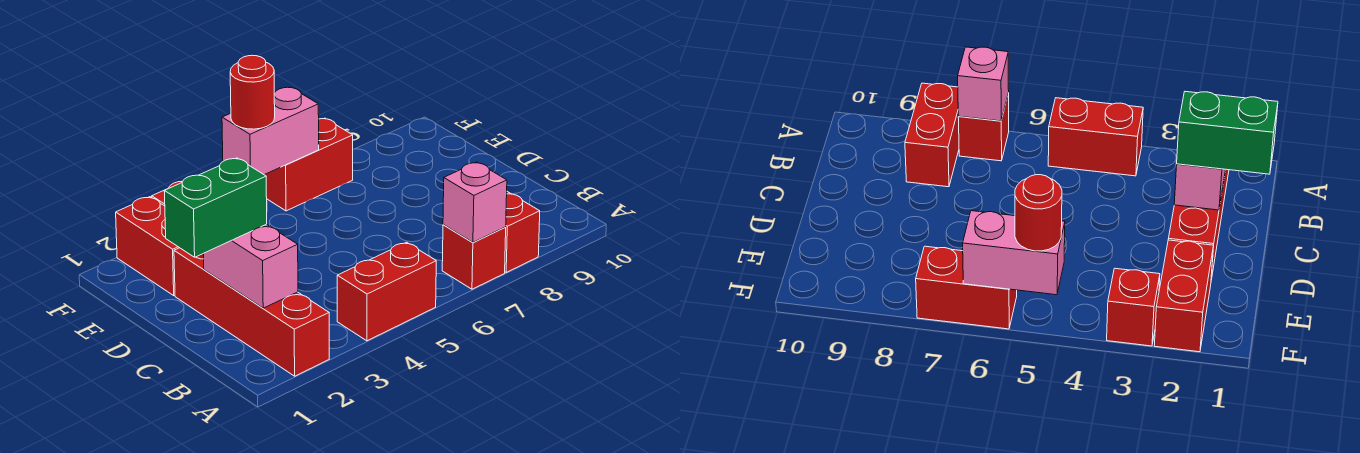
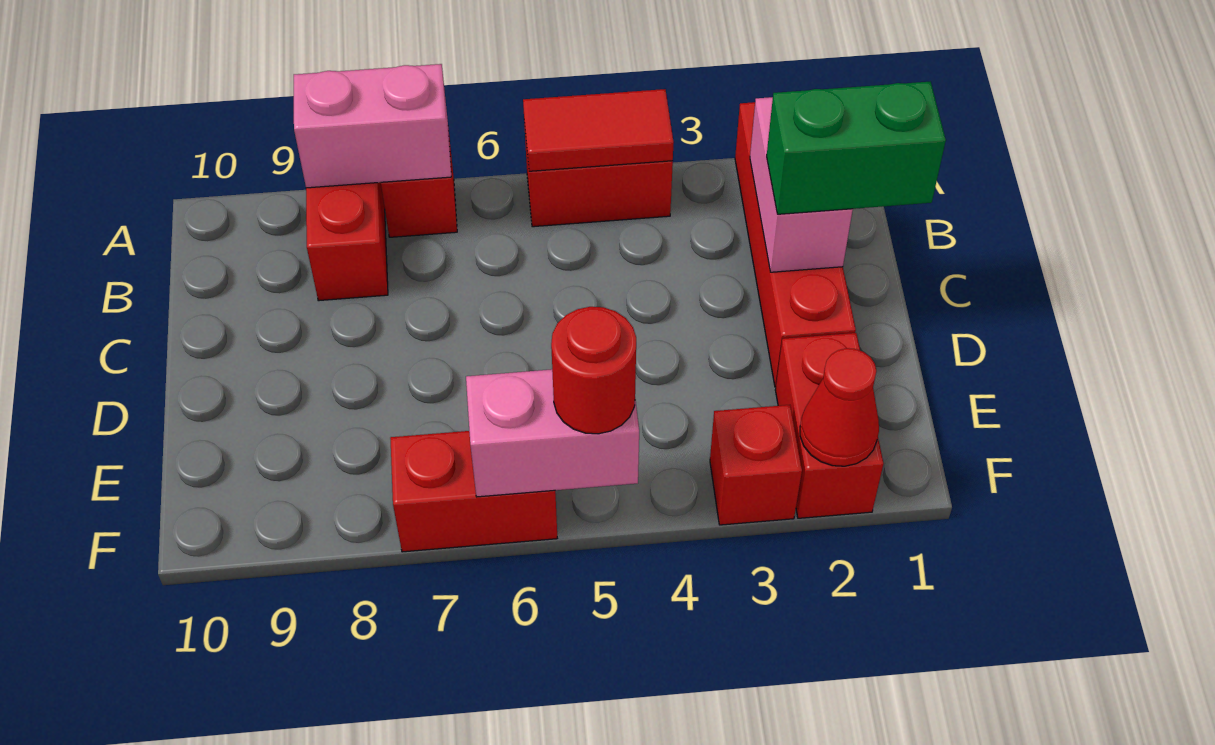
none -> red 1x2 tile [523,89,674,171]
pink 1x1 brick [443,162,507,242] -> pink 1x2 brick [294,64,451,188]
none -> red 1x1 cone [800,348,879,466]

